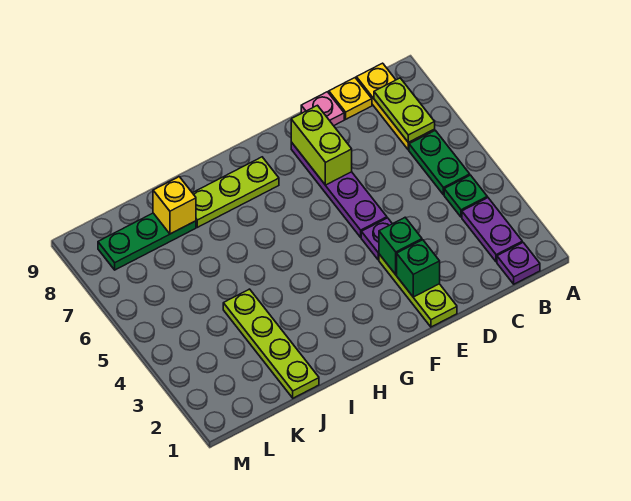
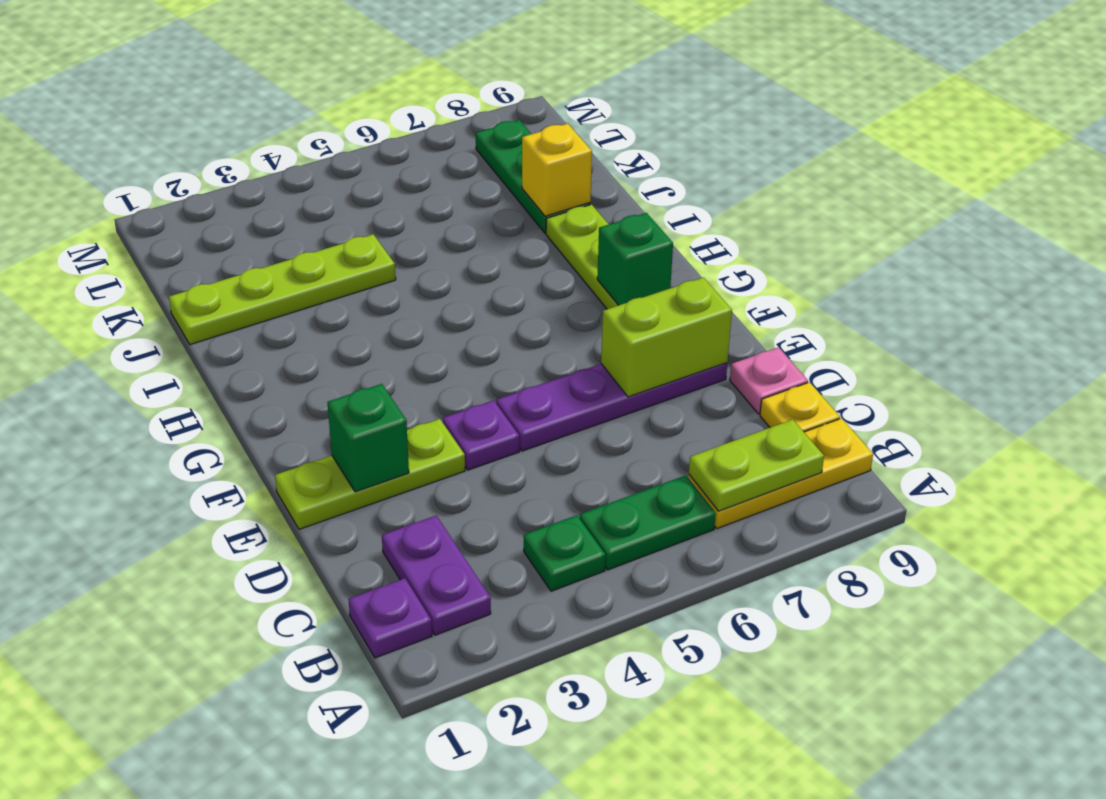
purple 1x2 plate [462,198,522,262] -> purple 1x2 plate turned to [382,516,491,635]
green 1x1 brick [379,217,422,274] -> green 1x1 brick moved to [597,213,673,305]

